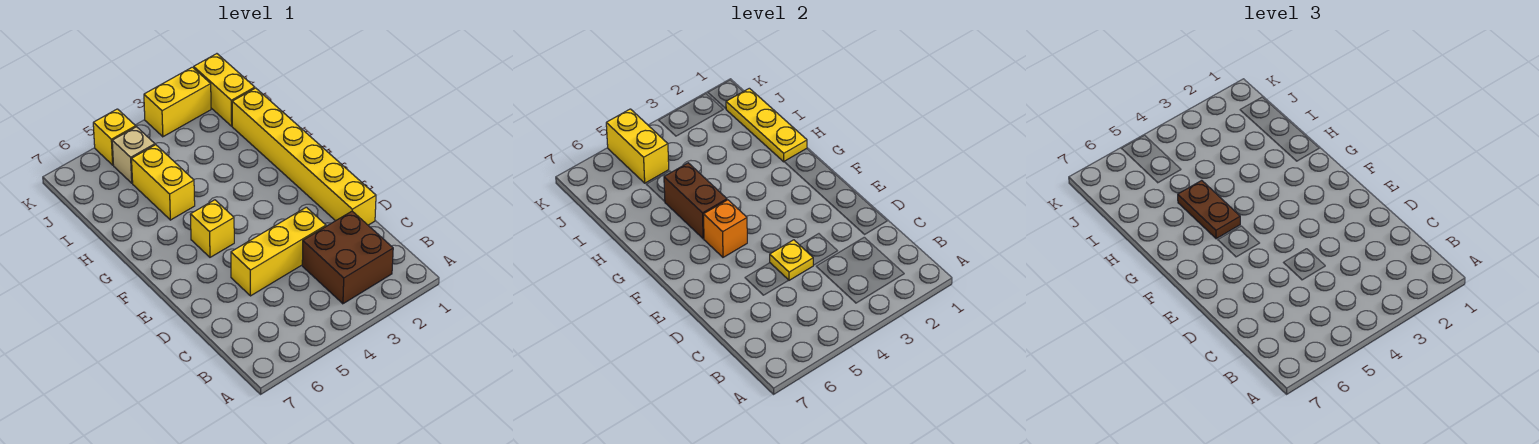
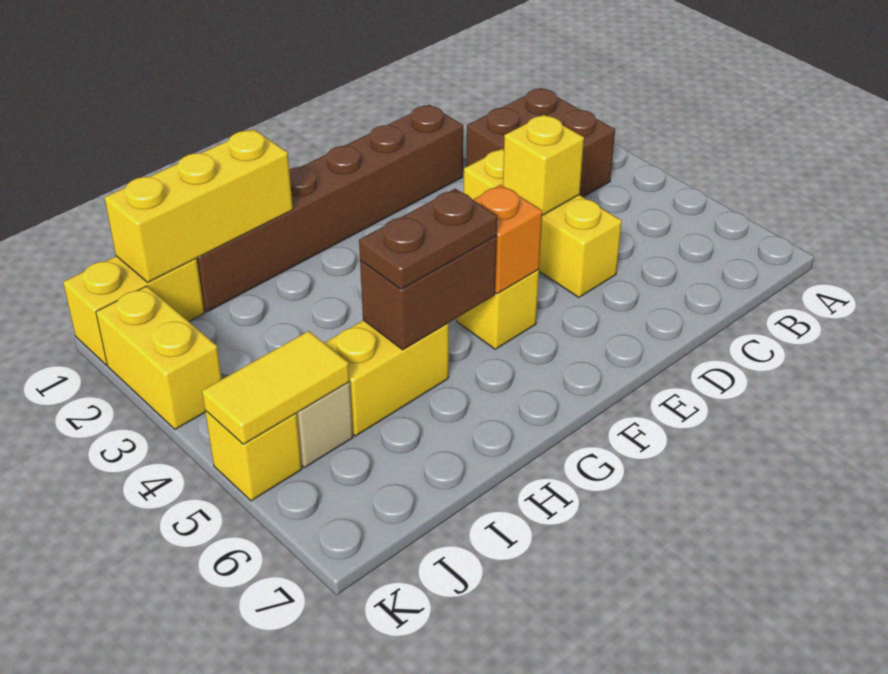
yellow 1x6 brick [232,88,376,225] -> brown 1x6 brick [196,105,463,312]
yellow 1x1 plate [770,240,813,280] -> yellow 1x1 brick [503,115,584,215]
yellow 1x3 plate [726,88,807,162] -> yellow 1x3 brick [105,129,293,282]
yellow 1x2 brick [606,109,669,183] -> yellow 1x2 tile [202,331,350,444]

